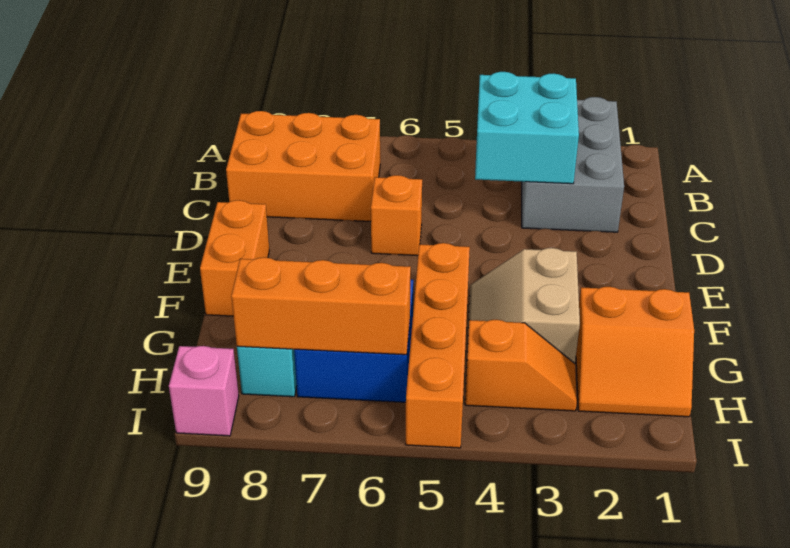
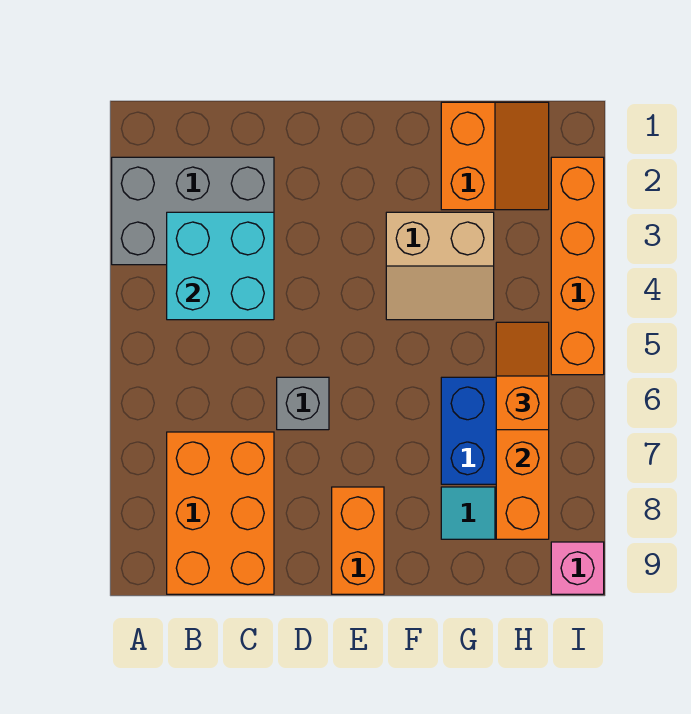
orange 1x1 brick [371,175,422,256] -> grey 1x1 brick [277,377,329,430]
orange 1x2 brick [200,200,269,316] -> orange 1x2 brick turned to [332,487,384,594]
orange 1x4 brick [406,243,470,448] -> orange 1x4 brick turned to [551,157,604,375]
orange 1x2 slope [465,320,577,411] -> orange 1x2 slope moved to [496,322,549,430]

